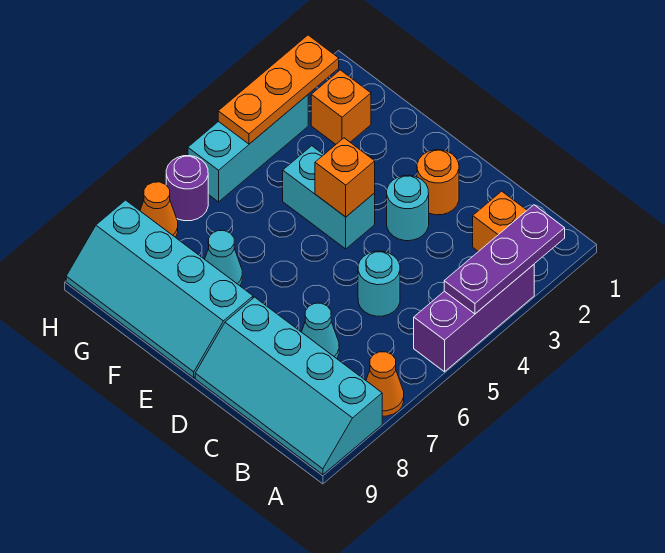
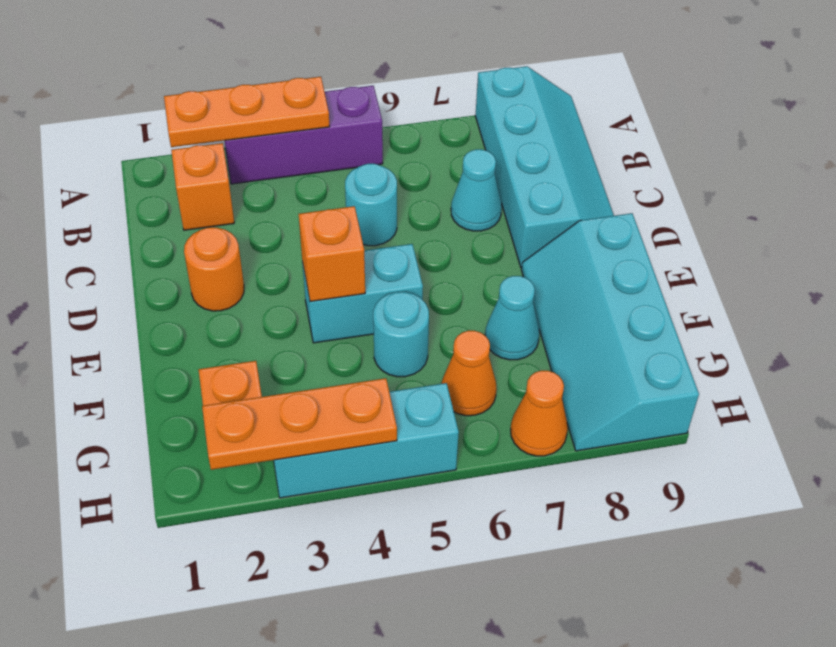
purple 1x3 plate [444,205,565,314] -> orange 1x3 plate [164,77,330,147]
orange 1x1 cone [366,352,404,416] -> orange 1x1 cone moved to [441,331,497,416]
cyan 1x1 round brick [387,175,429,241] -> cyan 1x1 round brick moved to [373,292,429,377]
cyan 1x2 brick [283,146,375,249] -> cyan 1x2 brick turned to [302,244,423,343]
cyan 2x4 slope [66,200,253,378] -> cyan 2x4 slope turned to [522,213,699,451]
purple 1x1 round brick [166,156,208,221] -> none

